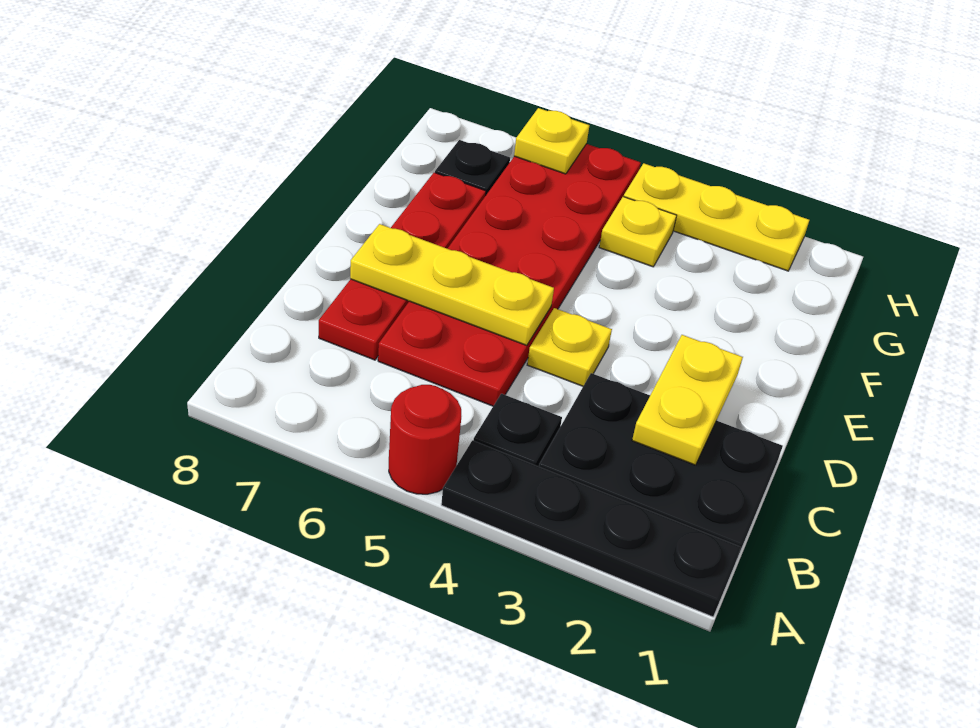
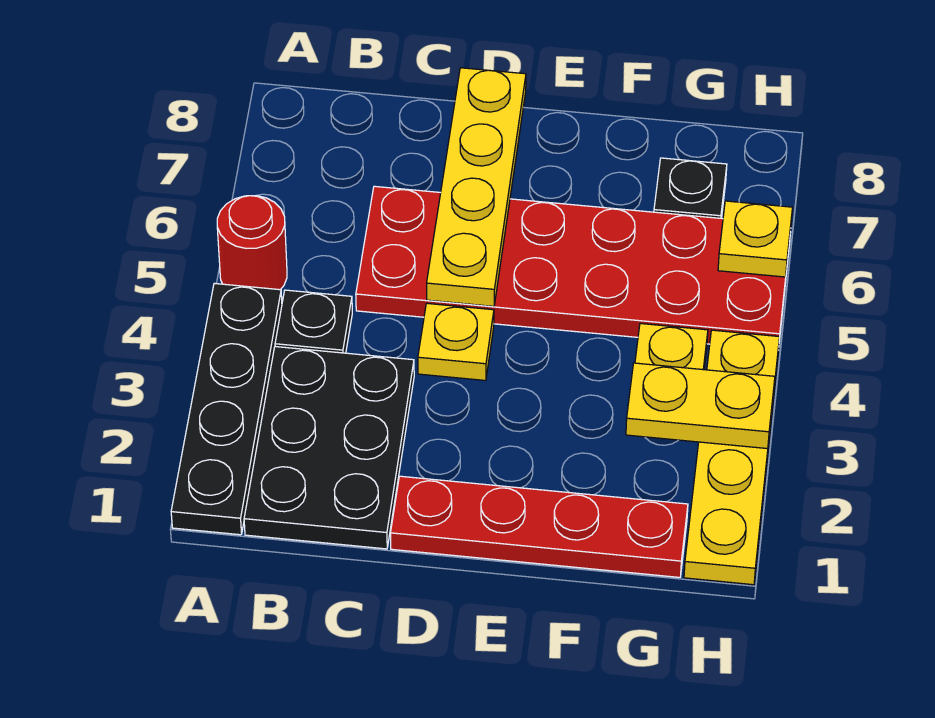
yellow 1x2 plate [632,335,743,465] -> yellow 1x2 plate moved to [626,363,775,449]
red 1x4 plate [319,173,486,360] -> red 1x4 plate moved to [390,476,688,577]
yellow 1x3 plate [350,224,554,346] -> yellow 1x4 plate [427,68,526,306]
yellow 1x3 plate [624,163,809,271] -> yellow 1x4 plate [684,330,779,585]

